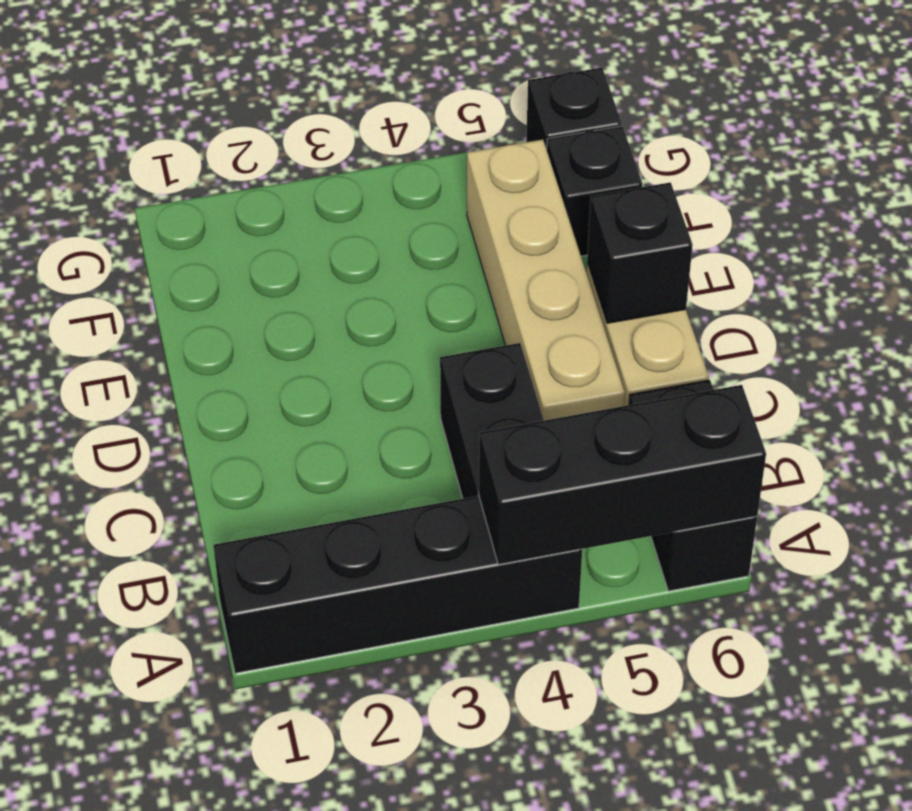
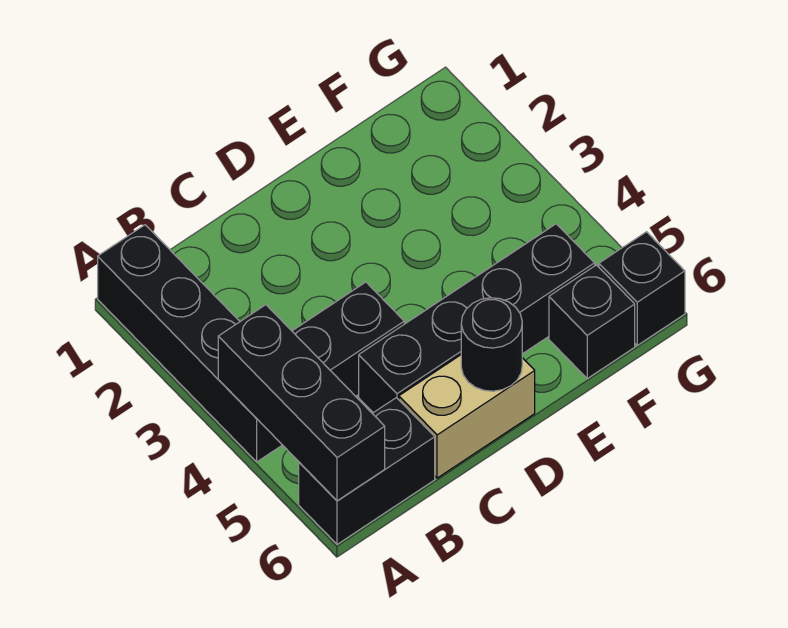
tan 1x4 brick [467,140,625,421] -> black 1x4 brick [359,224,595,413]
black 1x1 brick [587,182,693,323] -> black 1x1 round brick [461,298,522,391]

